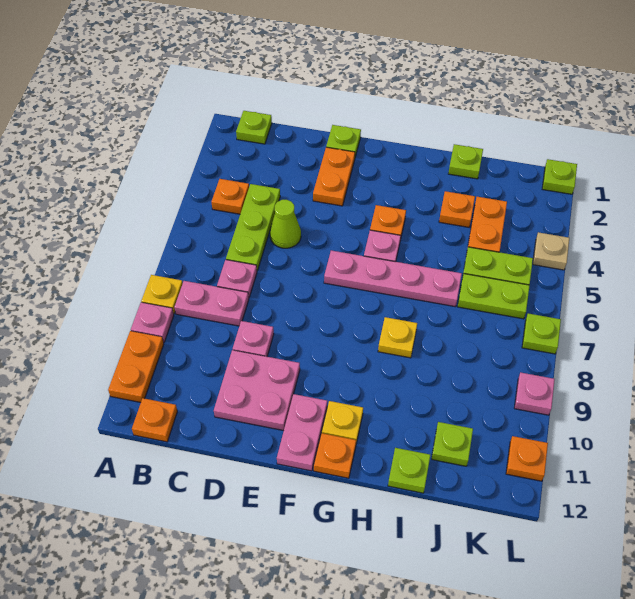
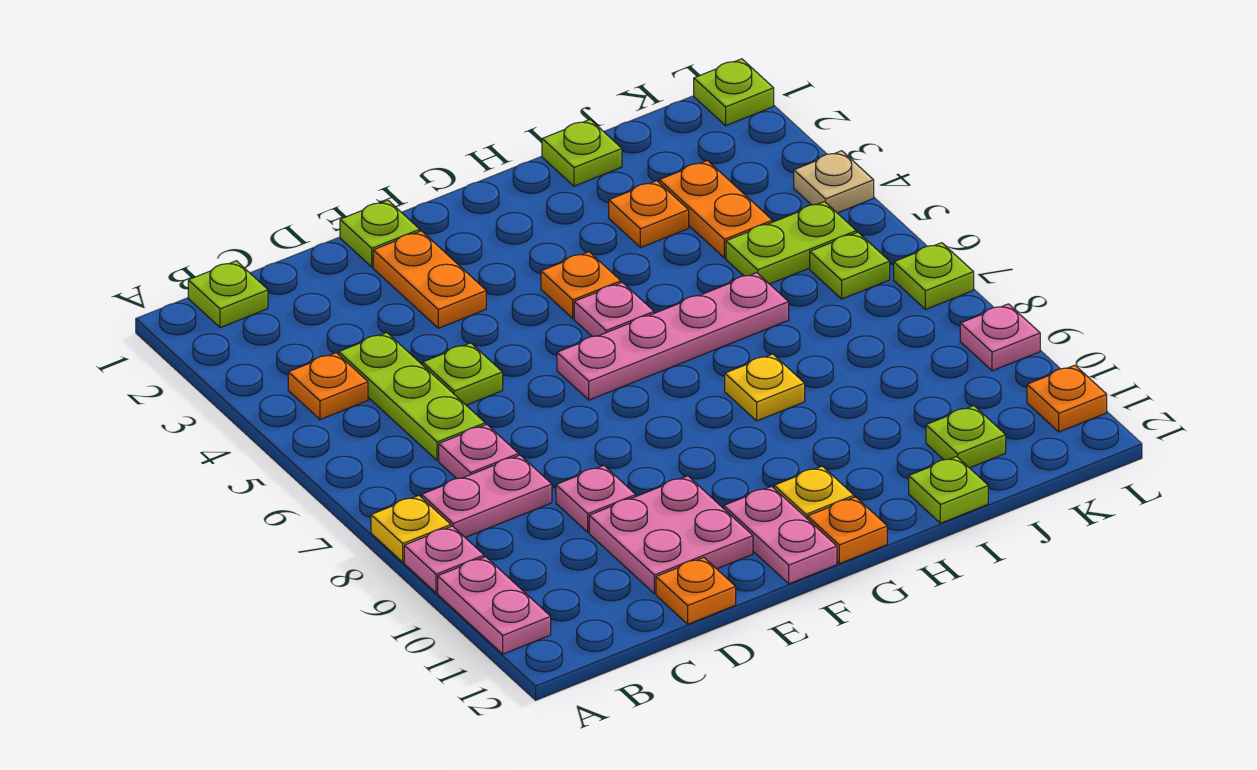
orange 1x2 plate [108,331,164,402] -> pink 1x2 plate [438,557,551,654]
orange 1x1 plate [132,398,177,442] -> orange 1x1 plate moved to [656,558,736,624]
lime 1x1 cone [270,200,301,248] -> lime 1x1 plate [423,343,503,405]
lime 1x2 plate [458,274,530,319] -> lime 1x1 plate [810,232,890,299]

